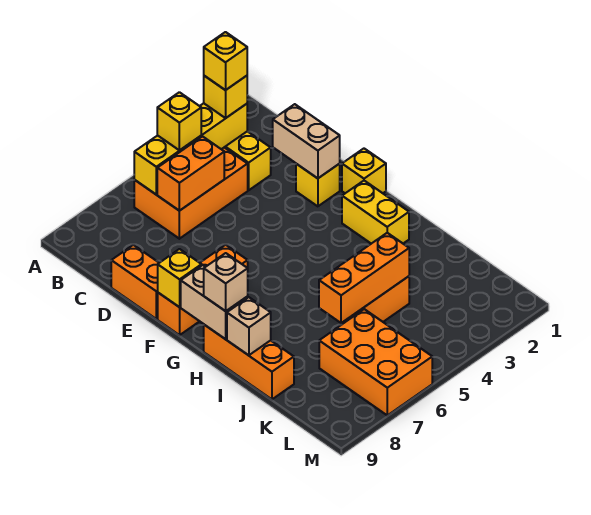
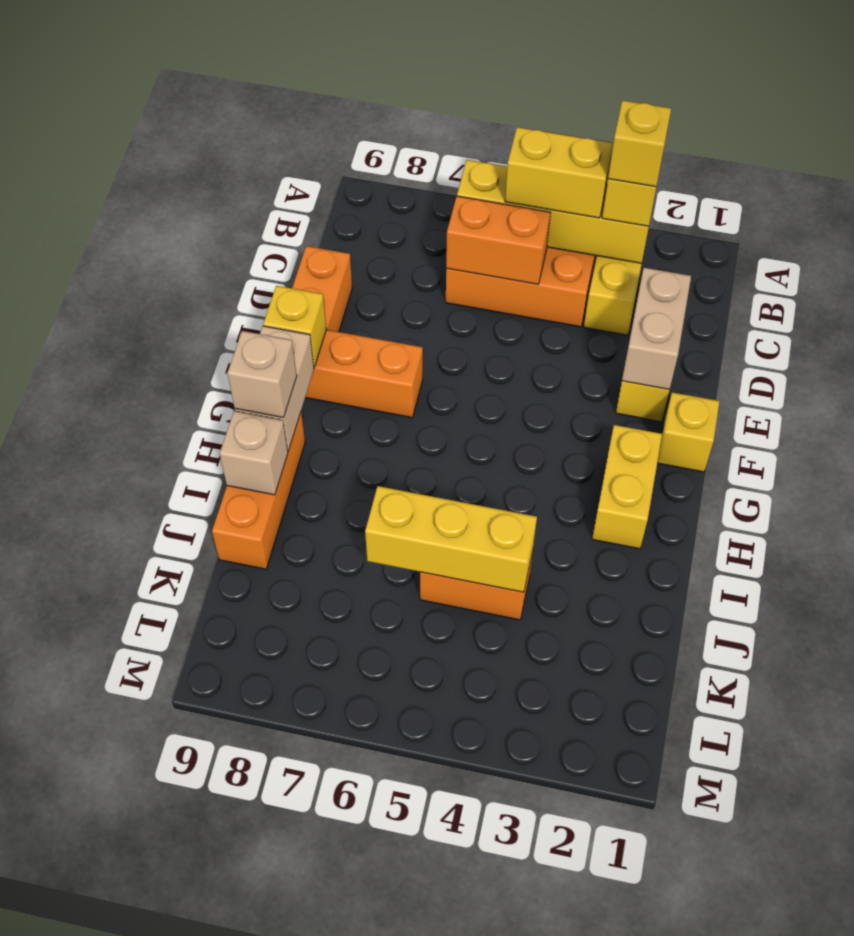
yellow 1x1 brick [157,92,201,150] -> yellow 1x2 brick [505,127,613,218]
orange 1x3 brick [319,233,409,323] -> yellow 1x3 brick [365,486,537,592]
orange 2x3 brick [319,309,432,415] -> none

